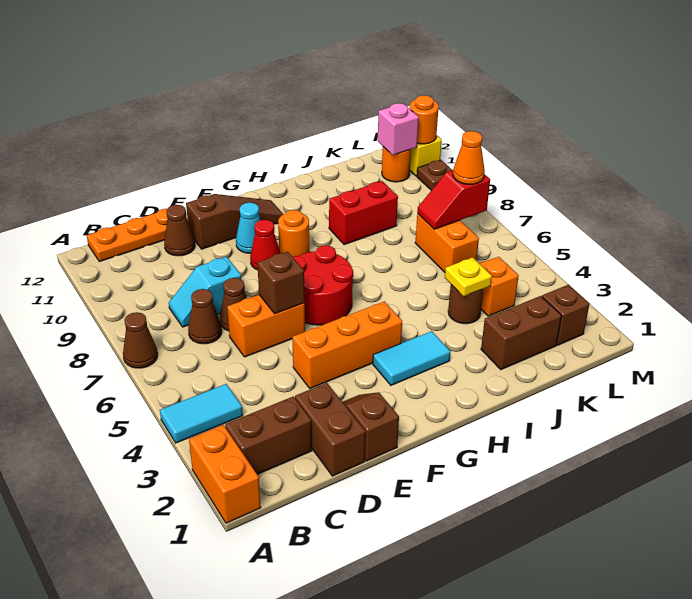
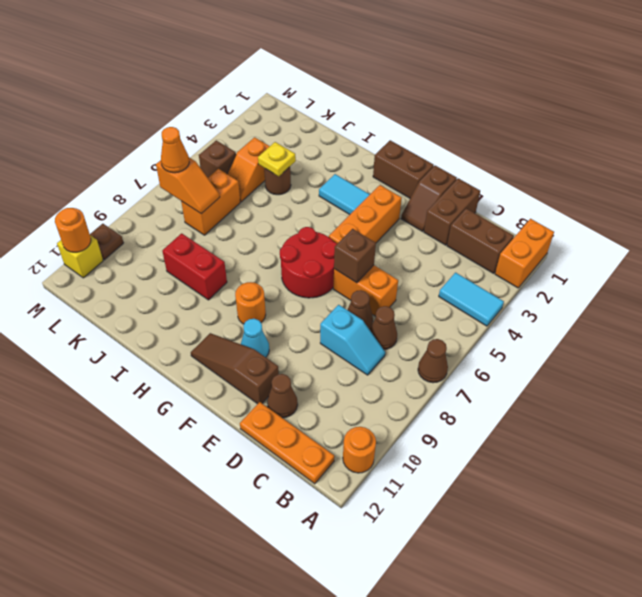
orange 1x3 brick [292,301,402,388] -> orange 1x3 brick turned to [329,185,402,244]
red 1x1 cone [250,220,280,270] -> none
brown 1x2 brick [481,296,562,370] -> brown 1x2 brick moved to [373,140,434,198]
red 1x2 slope [417,170,490,229] -> orange 1x2 slope [156,158,220,214]
brown 1x1 brick [542,285,589,345] -> brown 1x1 brick moved to [199,140,236,178]
orange 1x1 round brick [382,147,411,182] -> orange 1x1 round brick moved to [343,427,376,473]
pink 1x1 brick [378,103,419,155] -> none

